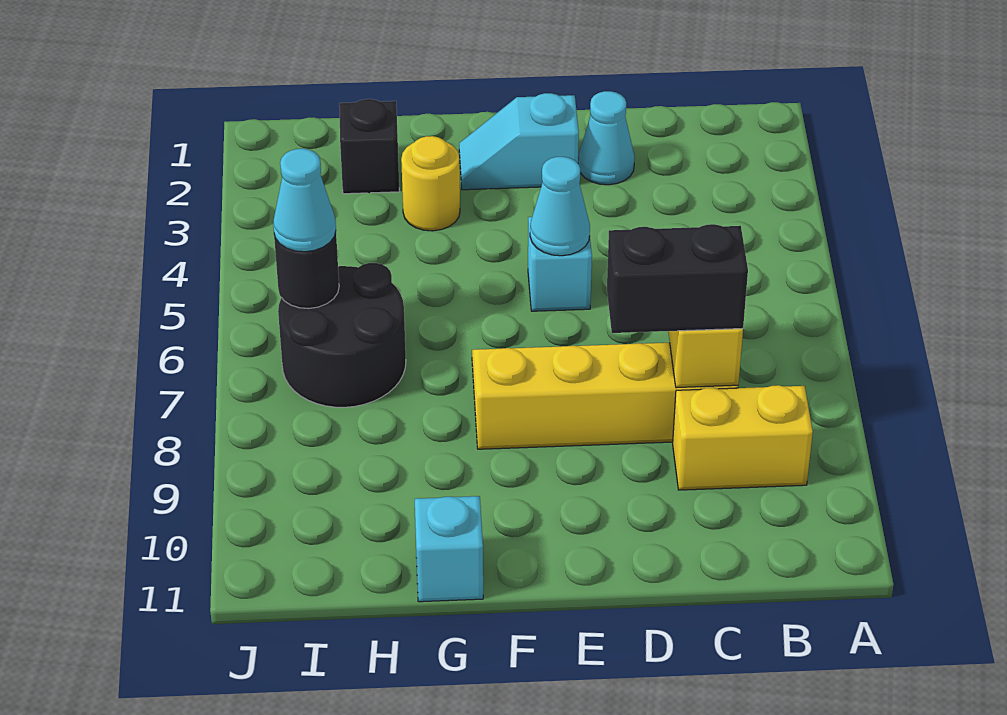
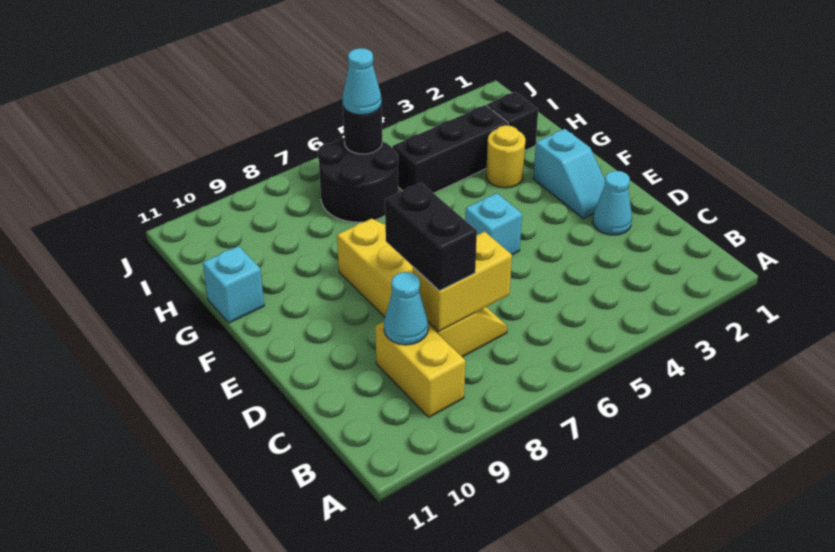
cyan 1x2 slope [459,93,579,190] -> cyan 1x2 slope turned to [533,129,605,219]
cyan 1x1 cone [530,157,590,256] -> cyan 1x1 cone moved to [384,272,428,345]
none -> black 1x3 brick [393,105,508,193]

